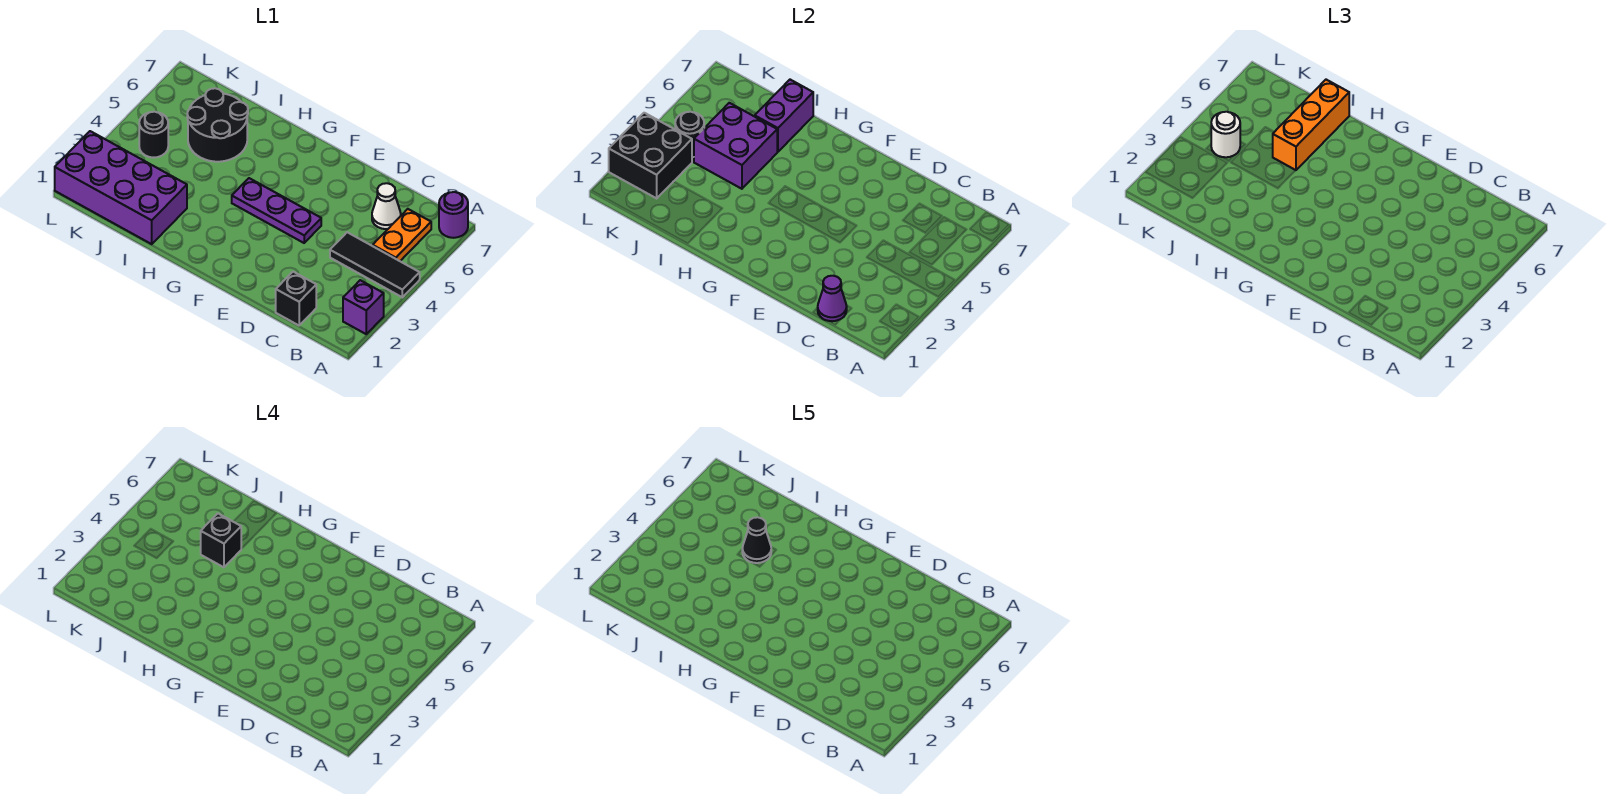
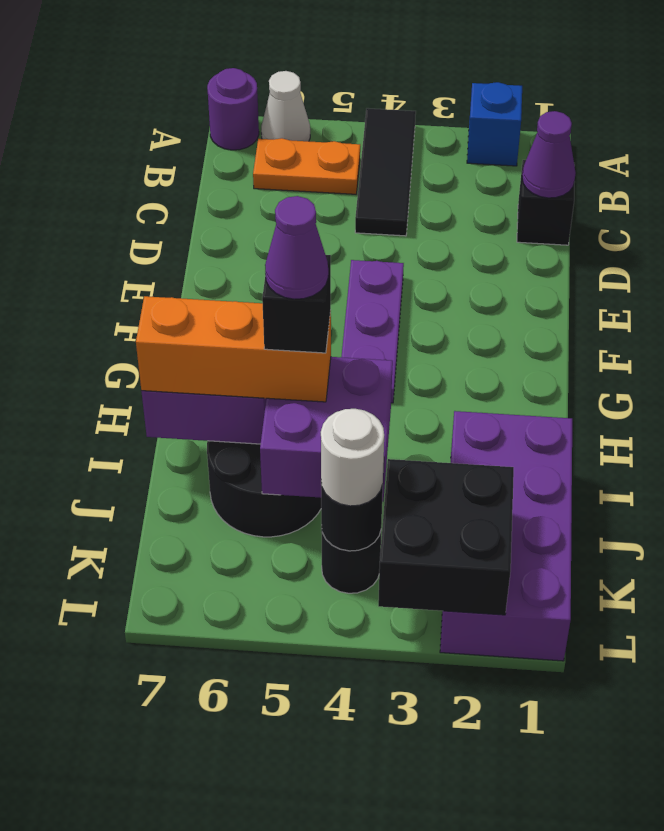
purple 1x1 brick [343,280,384,334] -> blue 1x1 brick [467,82,522,166]
white 1x1 cone [372,183,401,229] -> white 1x1 cone moved to [261,71,310,141]
black 1x1 cone [742,517,771,563] -> purple 1x1 cone [265,196,328,299]

